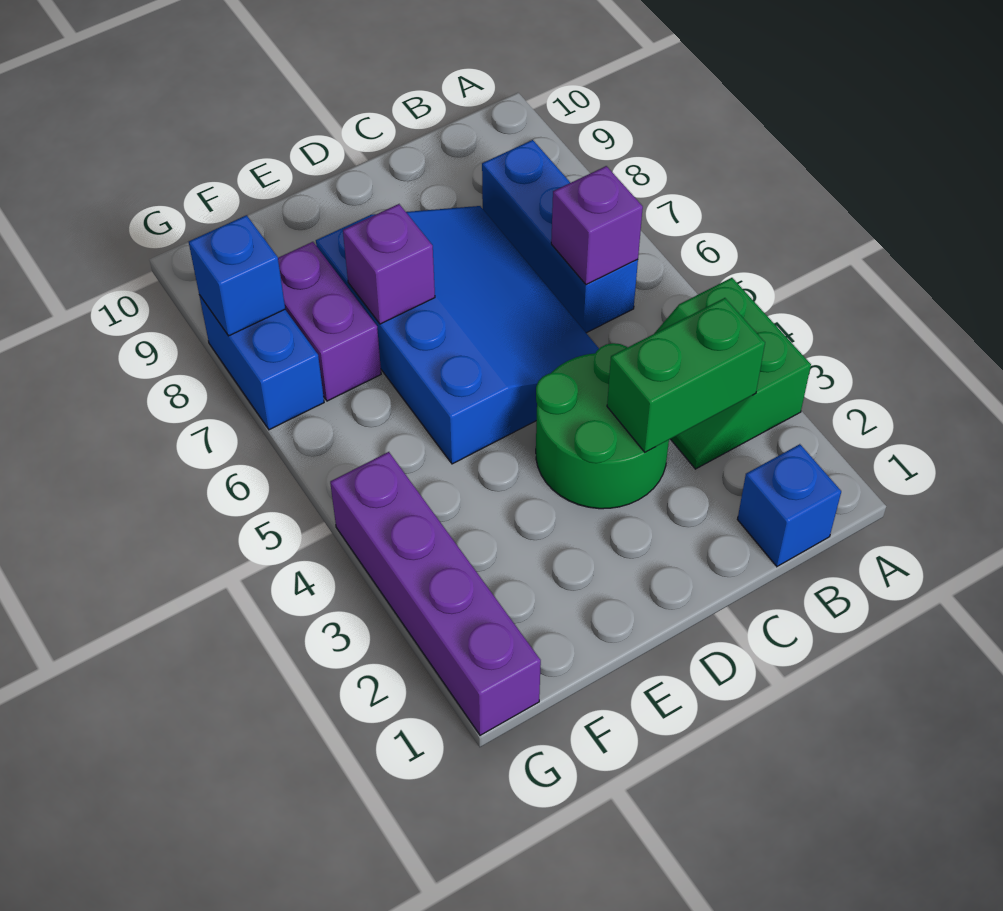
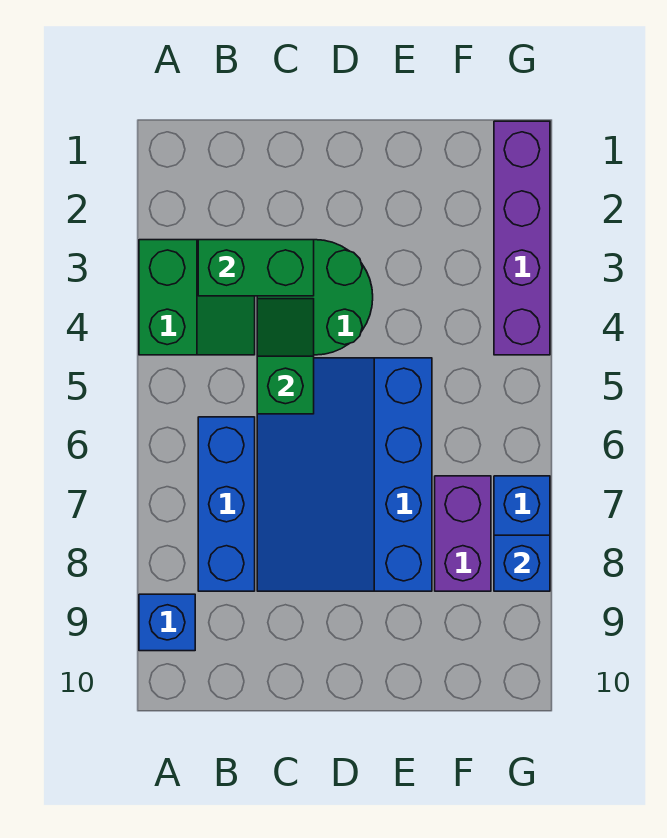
blue 1x1 brick [737,444,841,566] -> blue 1x1 brick moved to [139,594,195,651]
purple 1x1 brick [551,166,643,285] -> none
none -> green 1x2 slope [257,299,314,414]
purple 1x1 brick [343,204,435,324] -> none

